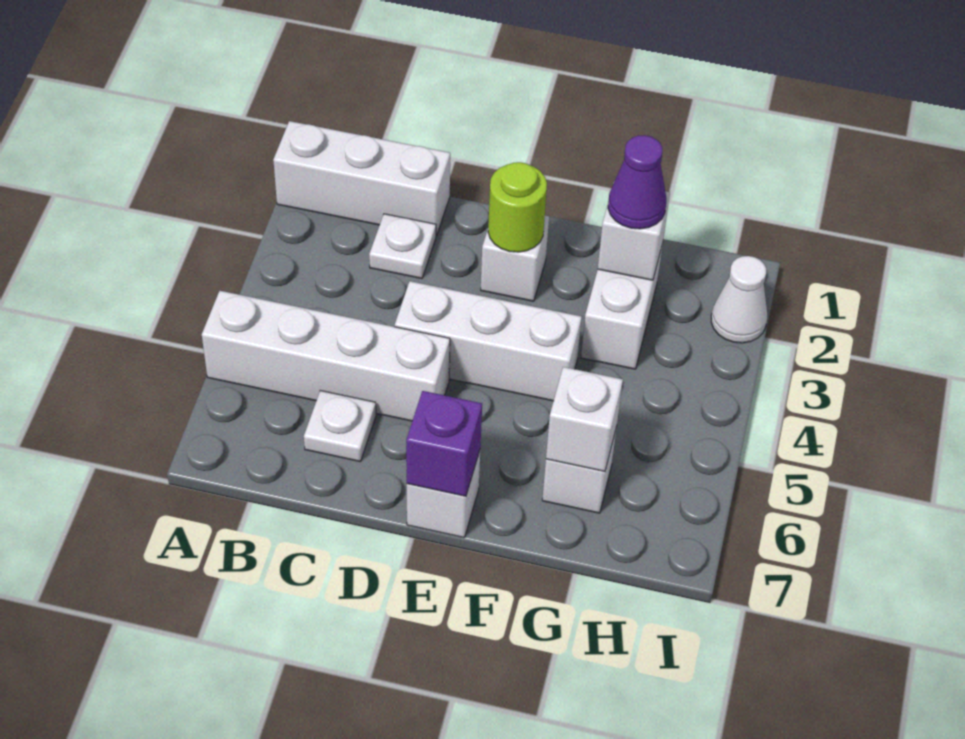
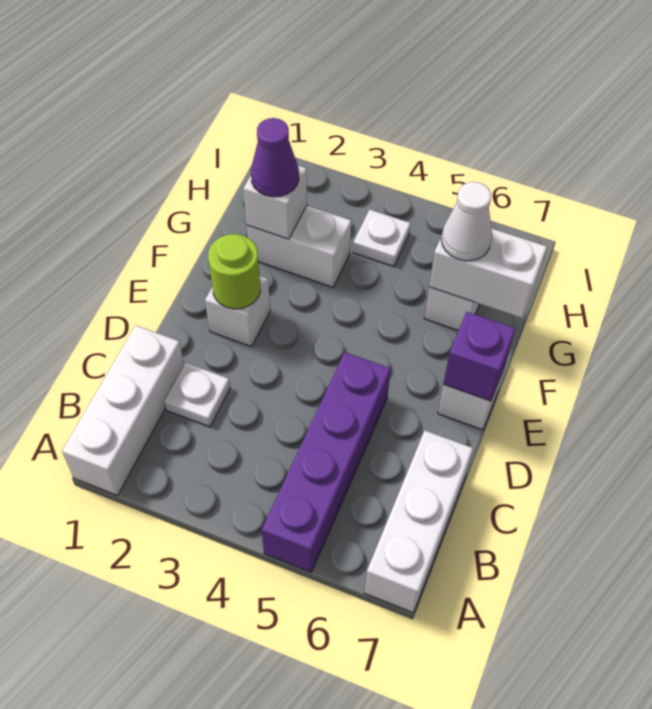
white 1x4 brick [202,291,450,421] -> purple 1x4 brick [262,352,391,572]
white 1x1 plate [304,391,376,462] -> white 1x1 plate moved to [353,210,411,267]
white 1x3 brick [395,281,582,401] -> white 1x3 brick moved to [365,431,473,612]
white 1x1 brick [546,367,623,471] -> white 1x2 brick [429,228,547,318]
white 1x1 cone [711,256,767,343] -> white 1x1 cone moved to [441,182,492,261]

